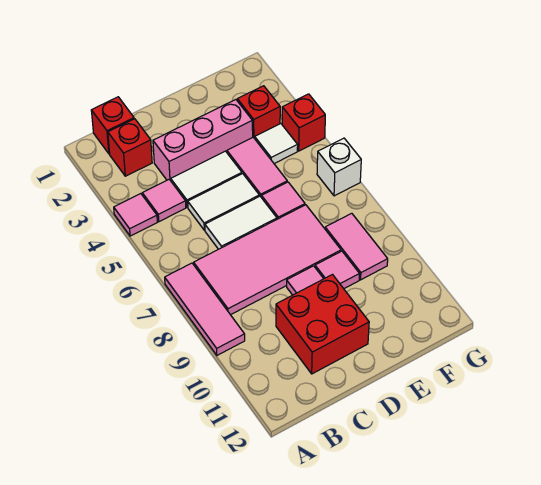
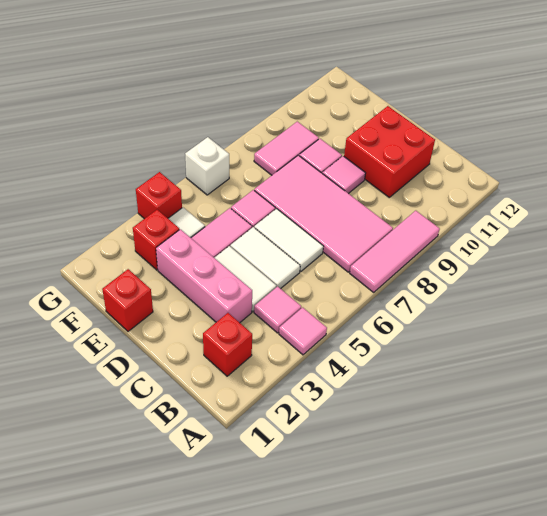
red 1x1 brick [91,97,134,154] -> red 1x1 brick moved to [102,269,153,331]

